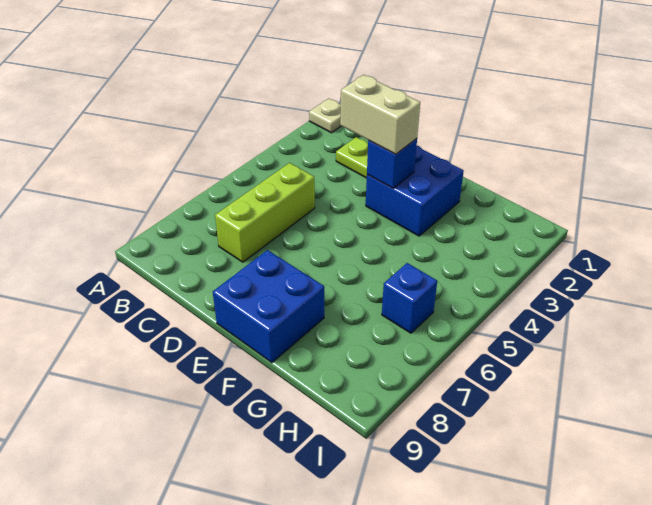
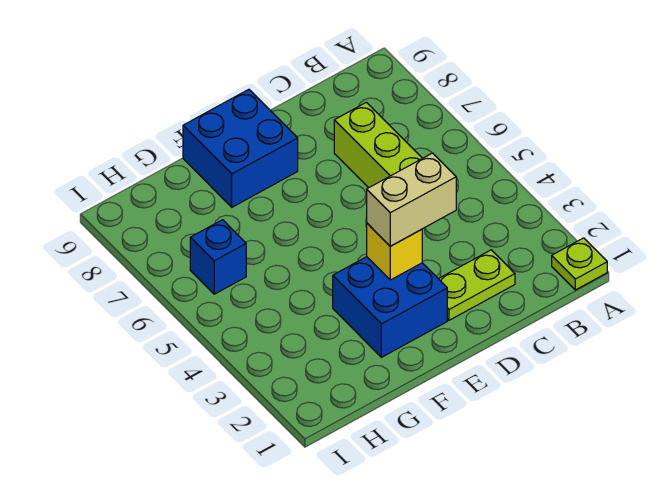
tan 1x1 plate [309,99,341,133] -> lime 1x1 plate [552,238,607,290]
blue 1x1 brick [367,139,417,188] -> yellow 1x1 brick [367,223,422,280]

